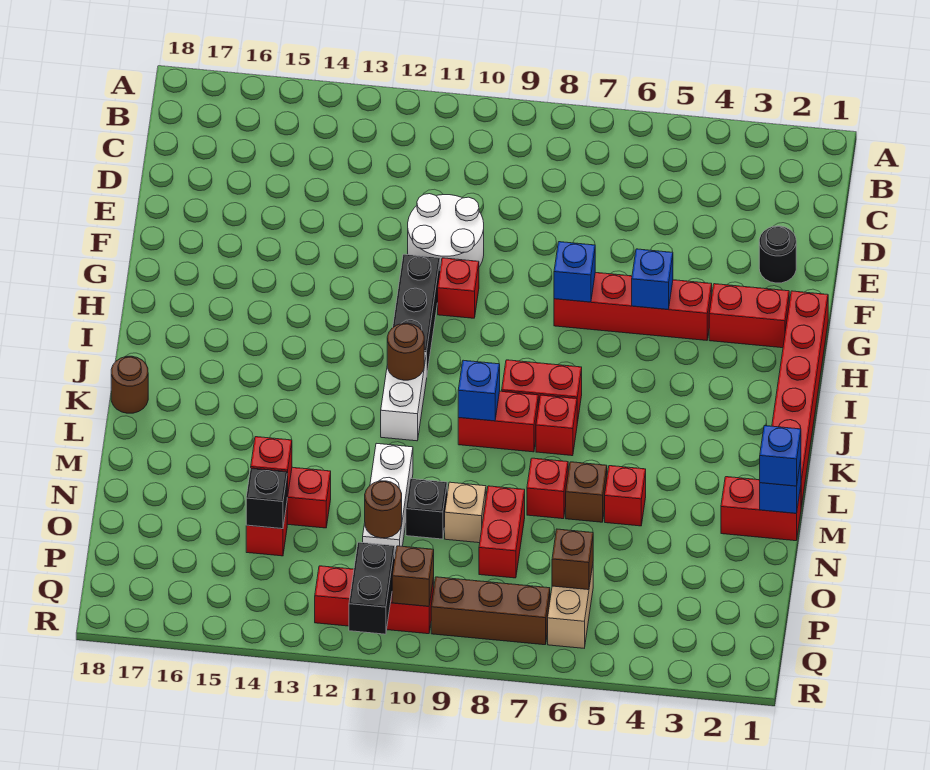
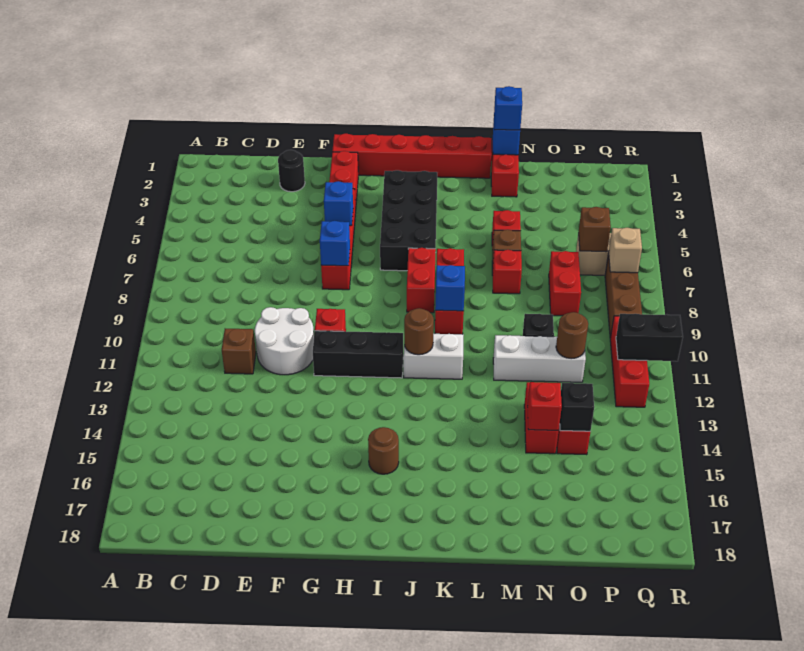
none -> black 2x4 brick [380,170,437,271]
brown 1x1 round brick [111,356,148,413] -> brown 1x1 round brick moved to [368,427,399,474]
red 1x2 brick [479,486,525,578] -> red 1x2 brick turned to [549,251,581,316]
tan 1x1 brick [445,482,486,543] -> tan 1x1 brick moved to [609,228,642,273]
brown 1x1 brick [392,546,434,606] -> brown 1x1 brick moved to [222,329,256,374]

